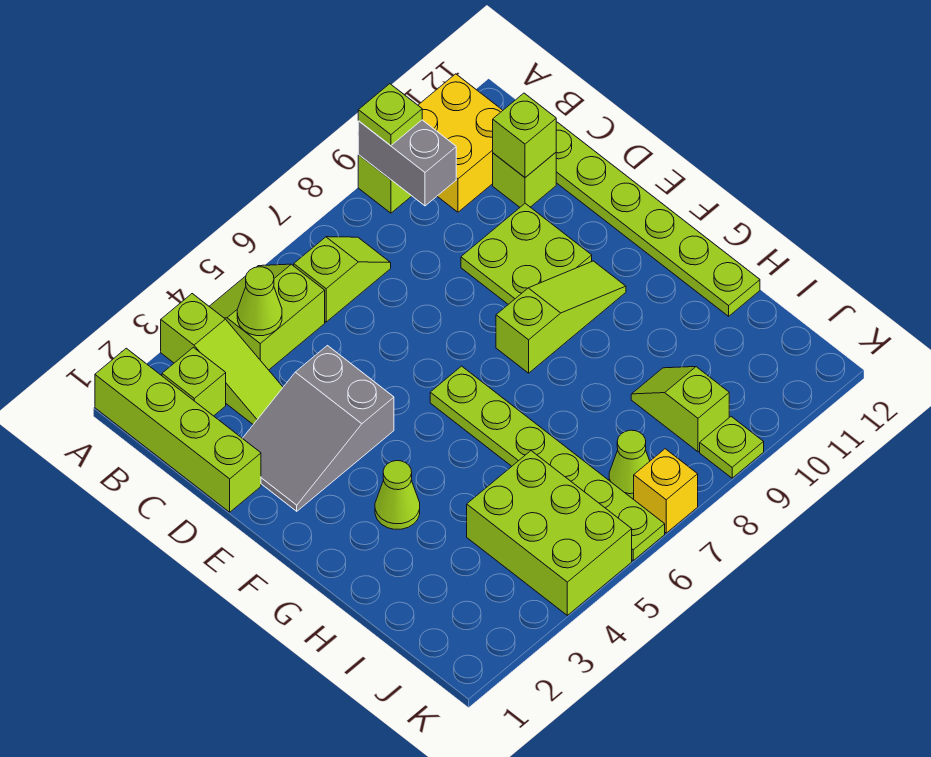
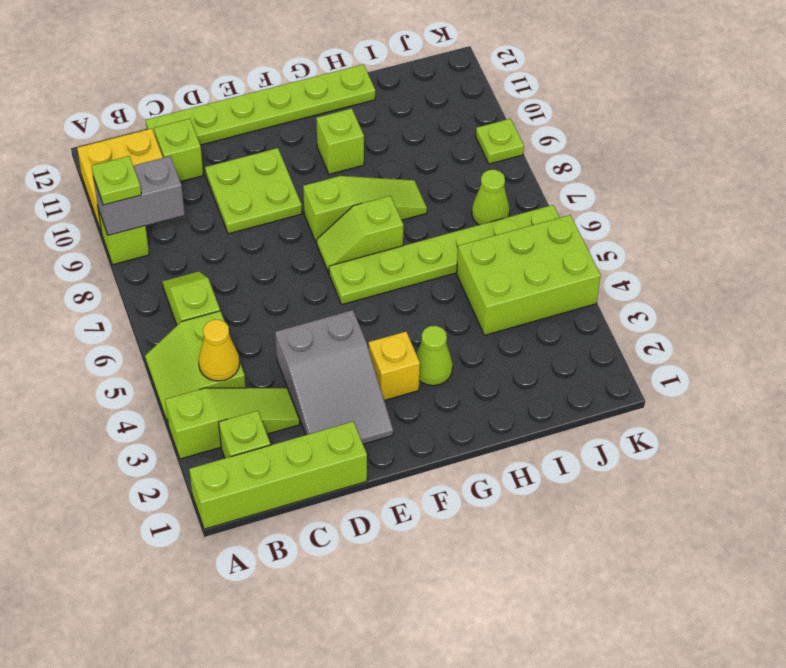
lime 1x1 cone [237,267,282,336] -> yellow 1x1 cone [199,320,240,381]
lime 1x1 brick [493,93,556,177] -> lime 1x1 brick moved to [316,108,364,174]
lime 1x3 slope [496,261,626,373] -> lime 1x3 slope turned to [303,176,427,243]
lime 1x2 slope [631,367,729,452] -> lime 1x2 slope moved to [317,196,403,273]
yellow 1x1 brick [634,449,698,533] -> yellow 1x1 brick moved to [369,331,420,400]

